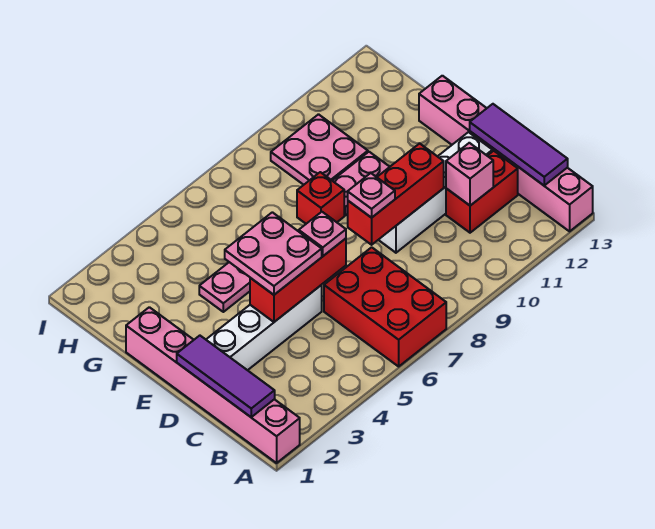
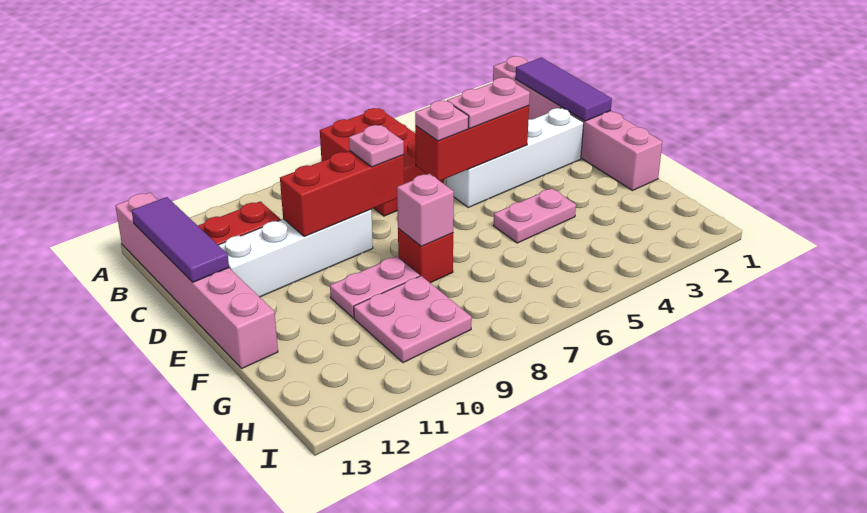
pink 1x1 brick [446,143,493,206] -> pink 1x1 brick moved to [397,174,454,246]
pink 2x2 plate [225,212,322,295] -> pink 1x2 plate [447,77,530,128]

